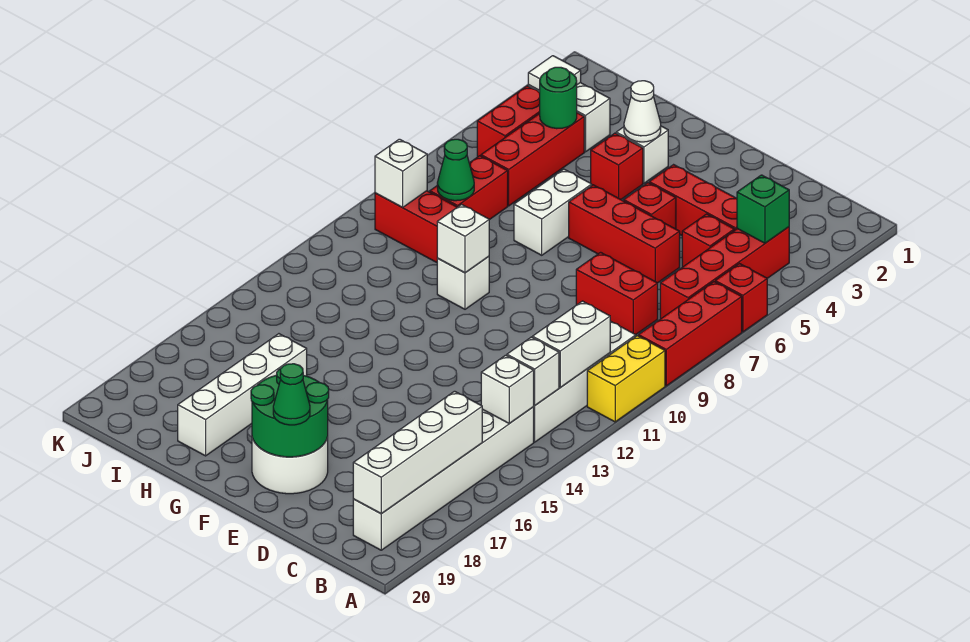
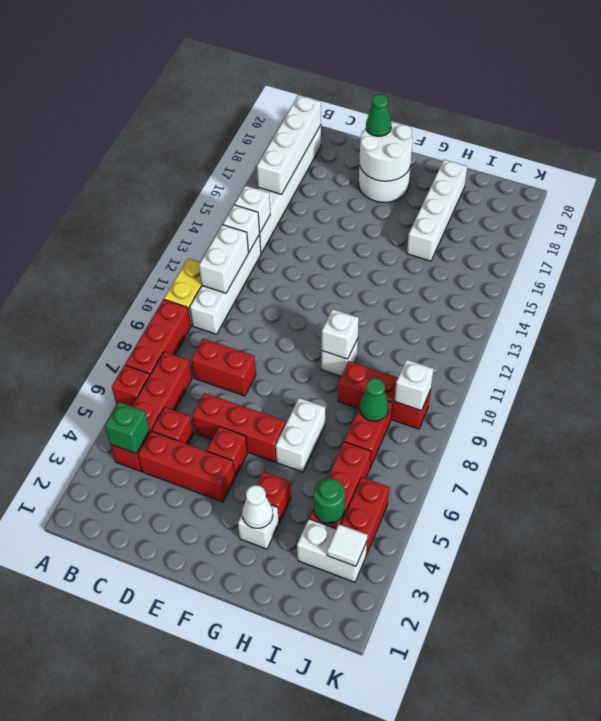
green 2x2 round brick [251,369,329,457] -> white 2x2 round brick [359,122,413,181]

